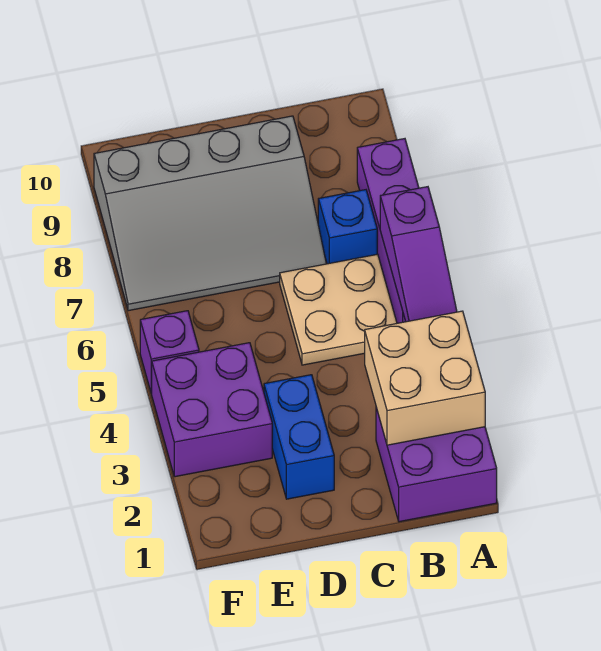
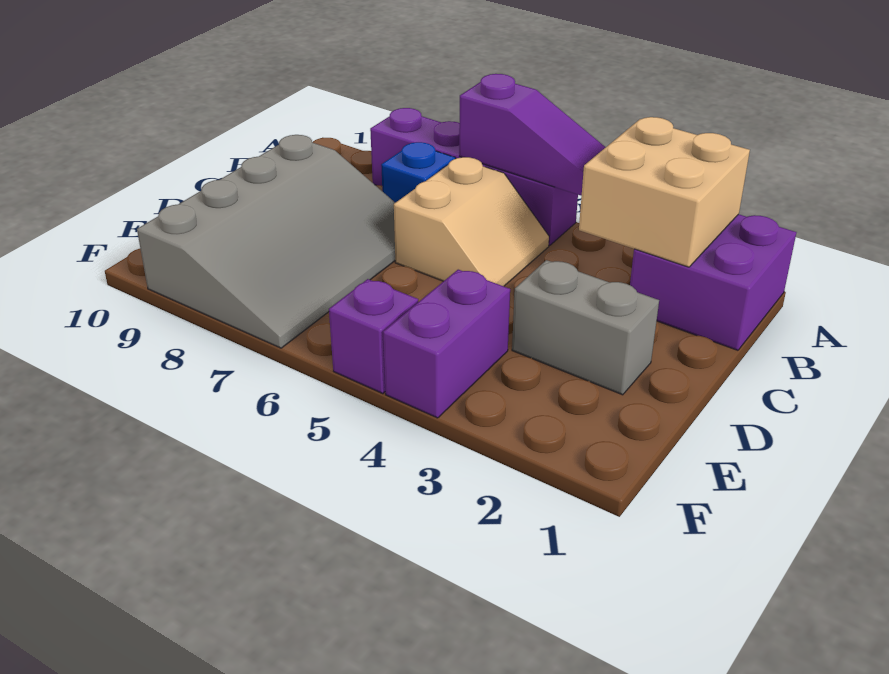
tan 2x2 plate [280,254,397,365] -> tan 2x2 slope [394,157,549,286]
blue 1x2 brick [264,375,334,499] -> grey 1x2 brick [512,260,659,395]
purple 2x2 brick [151,343,272,477] -> purple 1x2 brick [383,270,510,418]

